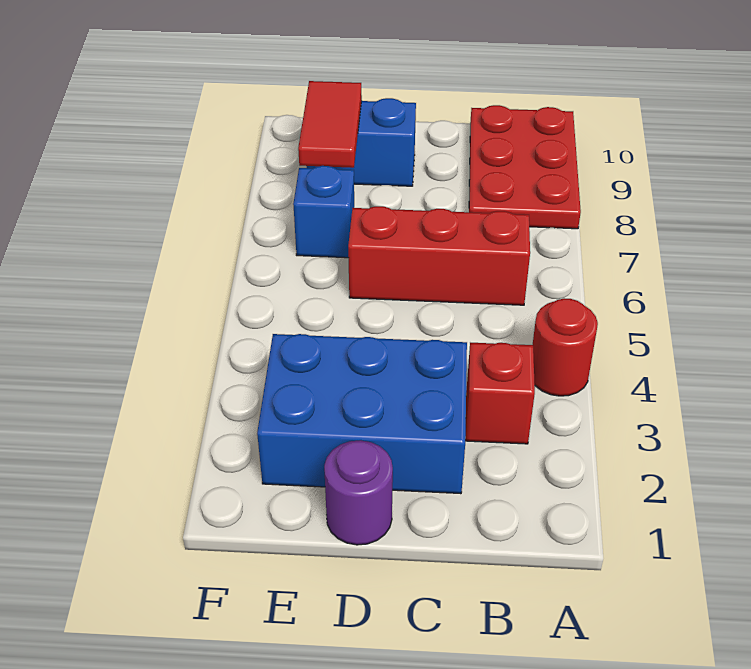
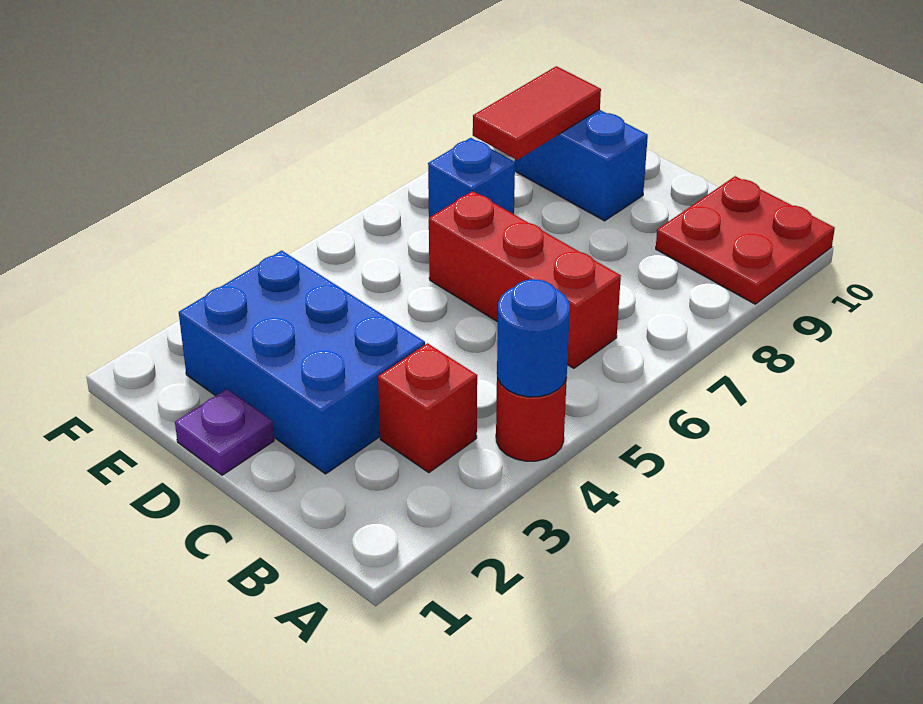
none -> blue 1x1 round brick [497,279,570,397]
red 2x3 plate [469,105,581,229] -> red 2x2 plate [656,176,835,304]
purple 1x1 round brick [324,440,393,545] -> purple 1x1 plate [175,389,274,475]

